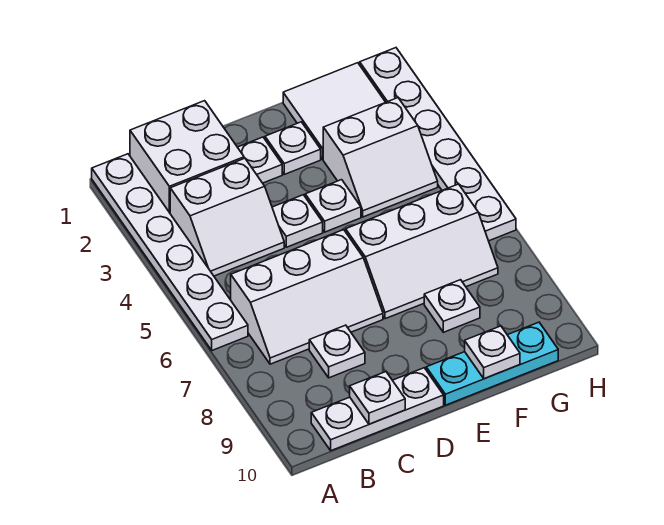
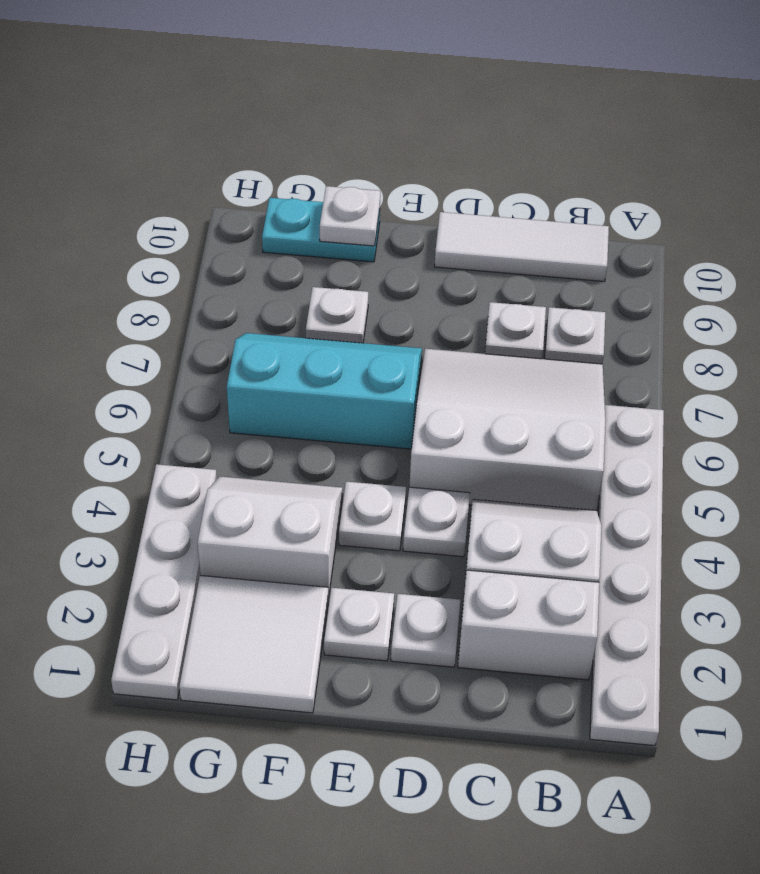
white 2x2 brick [130,101,244,213] -> white 1x2 brick [458,570,599,680]
white 2x3 slope [231,230,383,364] -> white 3x3 slope [409,349,605,510]
white 1x3 plate [311,368,444,451] -> white 1x3 tile [434,212,609,282]
white 1x1 plate [350,372,405,424] -> white 1x1 plate moved to [545,307,605,364]
white 2x3 slope [346,184,498,319] -> cyan 2x3 slope [227,333,422,449]
cyan 1x3 plate [426,322,558,405] -> cyan 1x2 plate [262,198,380,262]
white 1x6 plate [360,48,516,241] -> white 1x4 plate [111,464,217,700]

